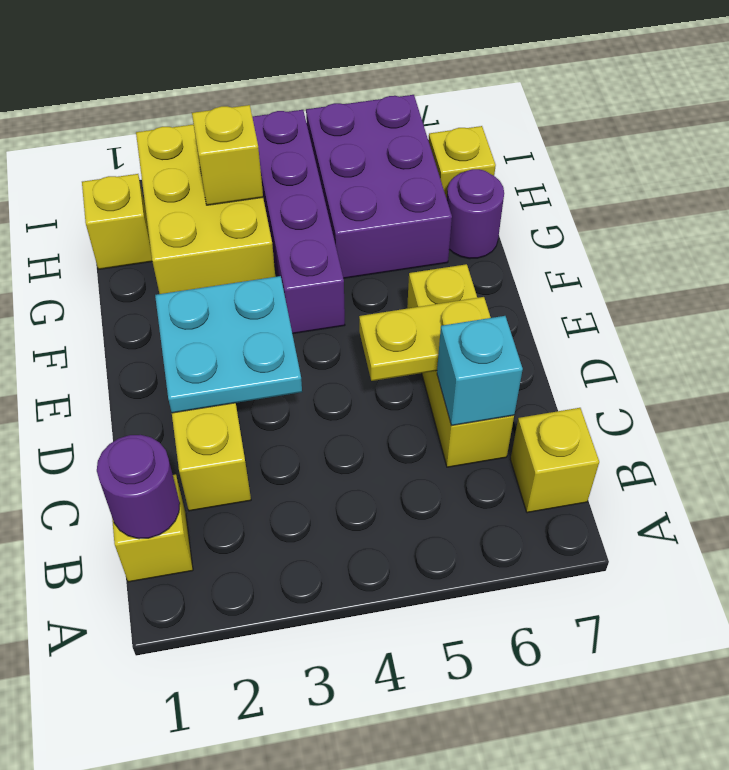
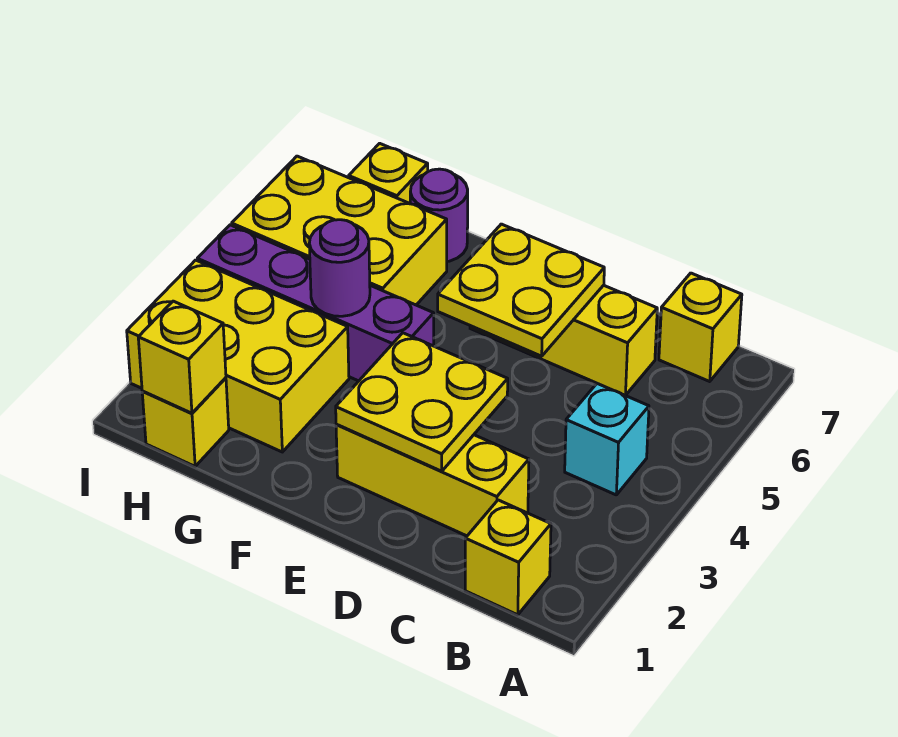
purple 1x1 round brick [97,435,180,539] -> purple 1x1 round brick moved to [309,220,370,316]
cyan 1x1 brick [437,316,523,426] -> cyan 1x1 brick moved to [565,384,649,495]
cyan 2x2 plate [155,276,302,413] -> yellow 2x2 plate [336,333,508,471]
yellow 1x2 plate [359,297,491,381] -> yellow 2x2 plate [438,224,604,356]
purple 2x3 brick [306,95,452,278] -> yellow 2x3 brick [232,156,447,305]
yellow 1x1 brick [192,105,263,205] -> yellow 1x1 brick moved to [138,301,226,413]

